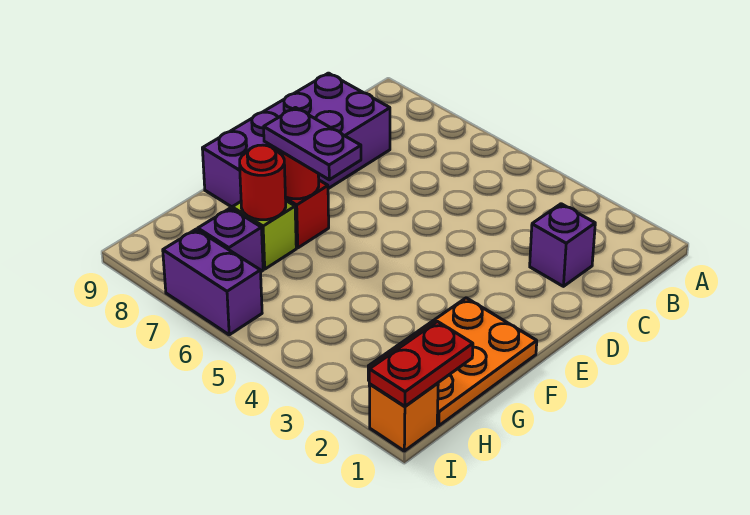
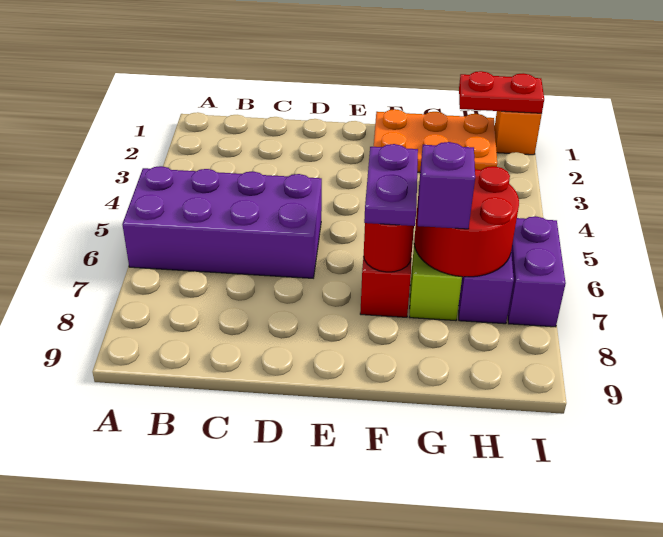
purple 1x1 brick [530,204,595,286] -> purple 1x1 brick moved to [418,142,475,229]
purple 2x4 brick [202,73,390,207] -> purple 2x4 brick moved to [122,166,322,278]
red 1x1 round brick [240,145,286,220] -> red 2x2 round brick [414,166,519,277]

